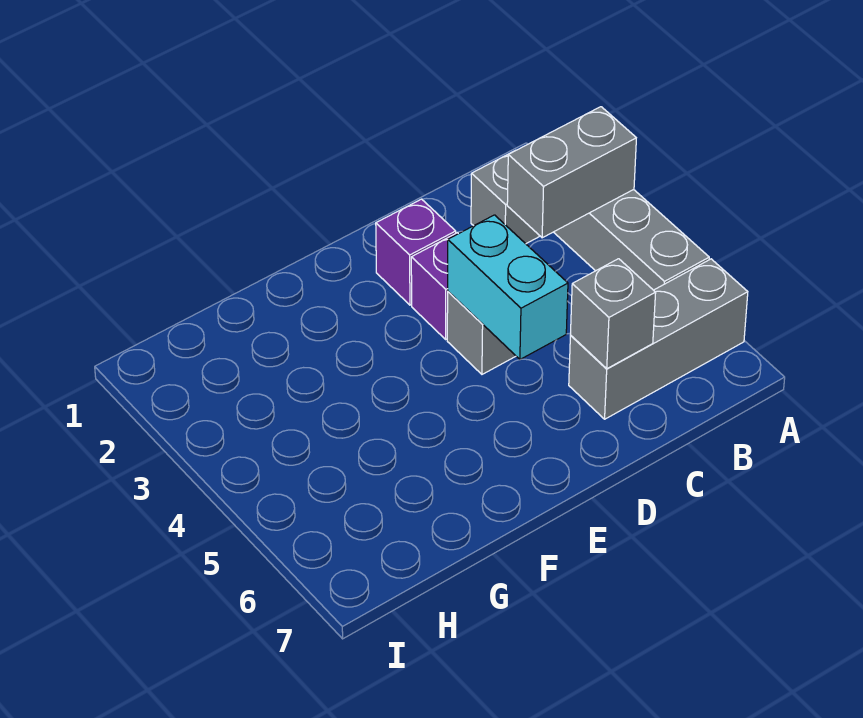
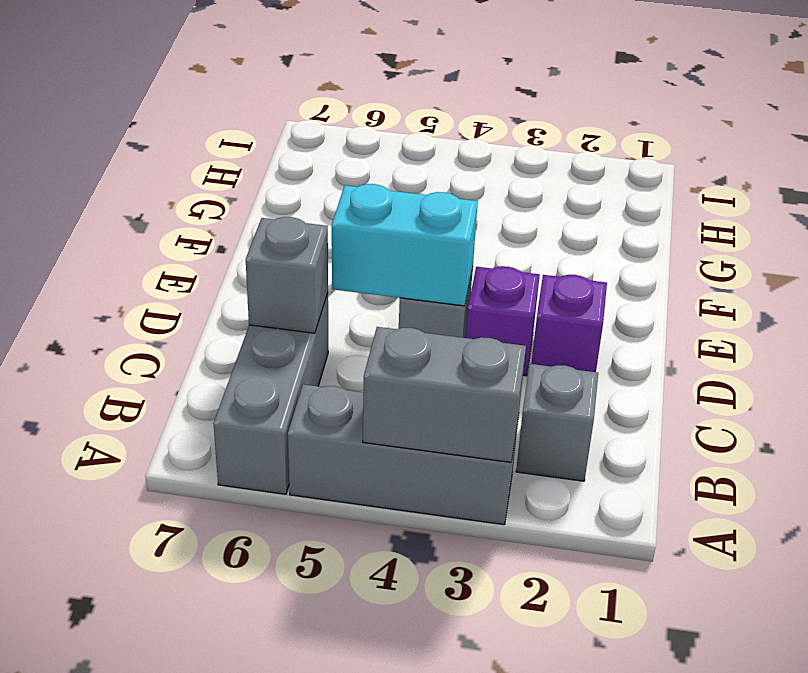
grey 1x2 brick [507,107,636,238] -> grey 1x2 brick turned to [363,327,526,462]

